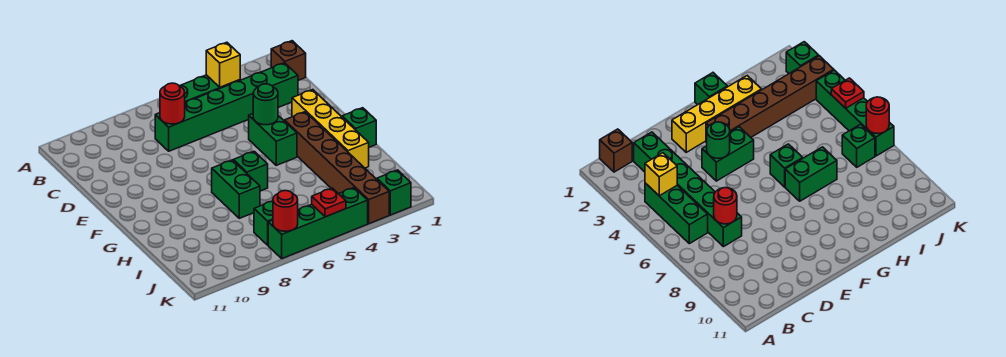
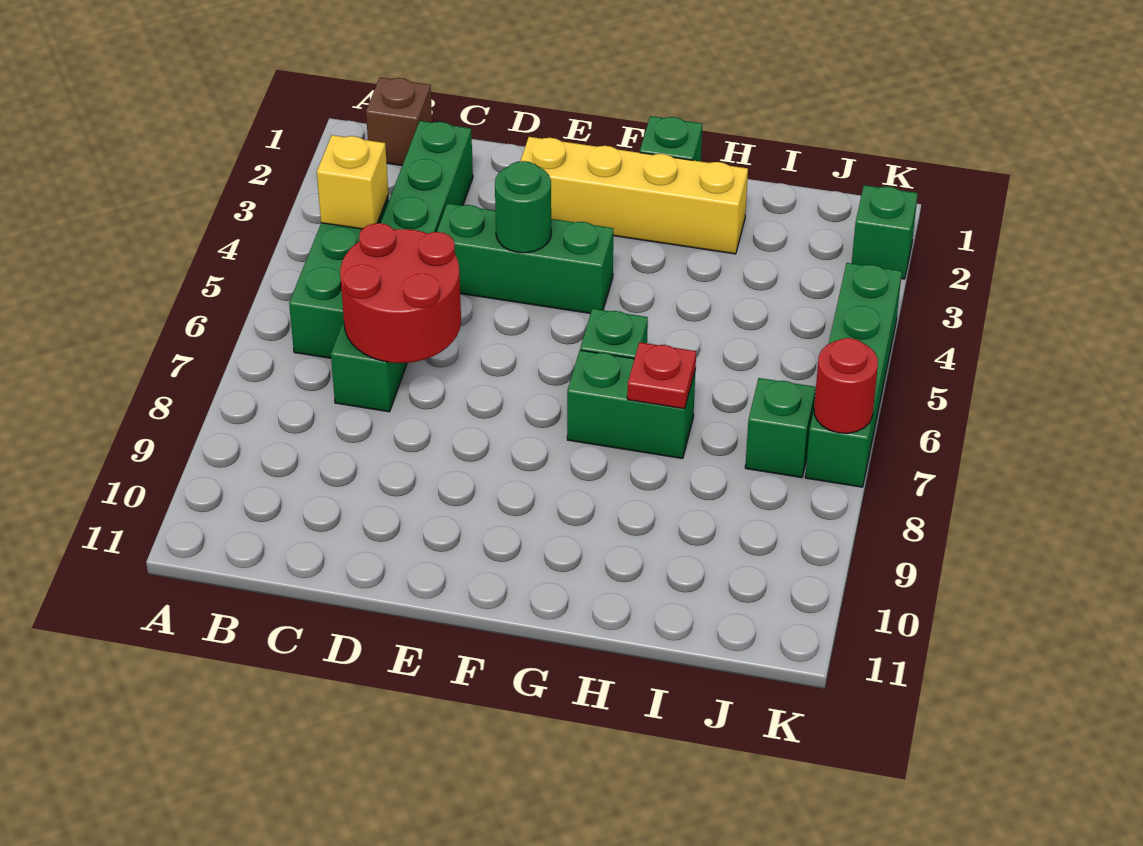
red 1x1 round brick [160,83,185,124] -> red 2x2 round brick [340,223,461,363]
green 1x2 brick [249,114,297,165] -> green 1x3 brick [437,203,613,314]
brown 1x6 brick [285,112,389,224] -> none
red 1x1 plate [312,188,346,217] -> red 1x1 plate moved to [627,342,696,409]

